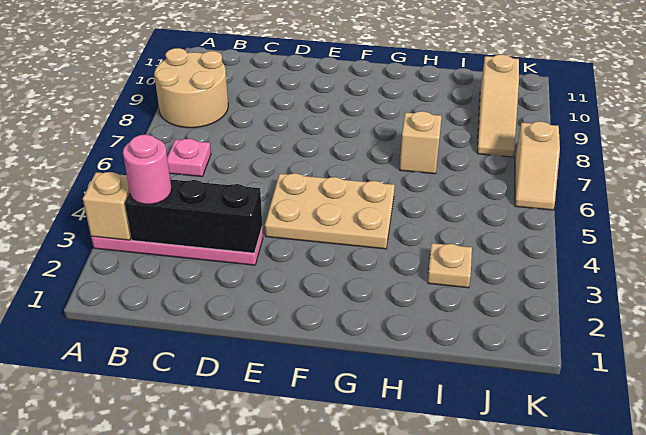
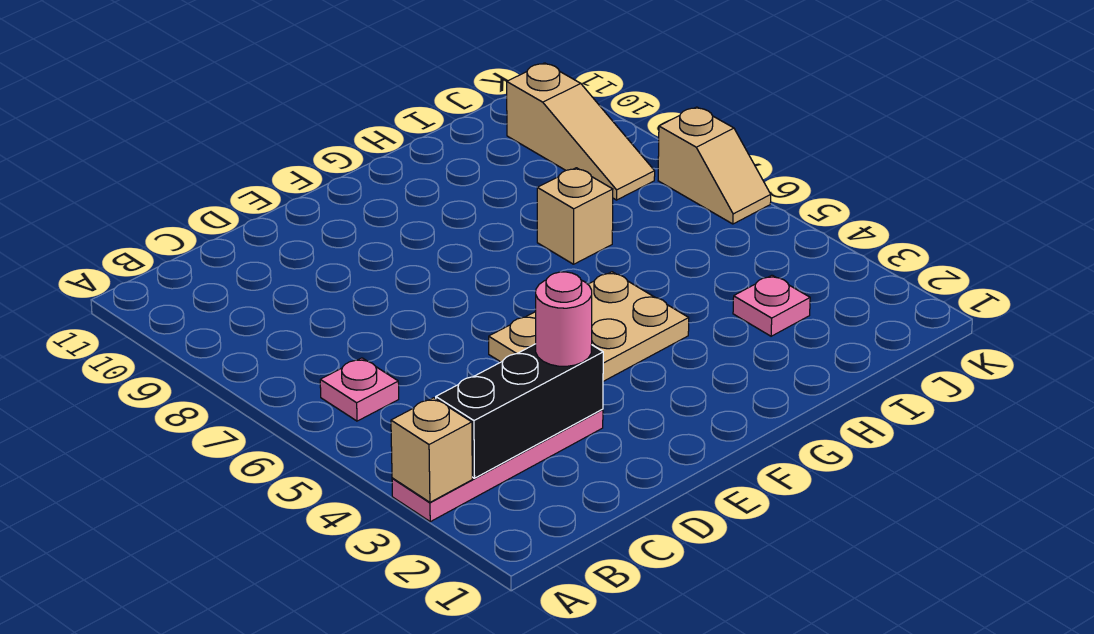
tan 2x2 round brick [154,48,228,128] -> none
pink 1x1 round brick [123,135,171,204] -> pink 1x1 round brick moved to [536,272,592,366]
tan 1x1 plate [428,243,472,288] -> pink 1x1 plate [733,275,810,336]

